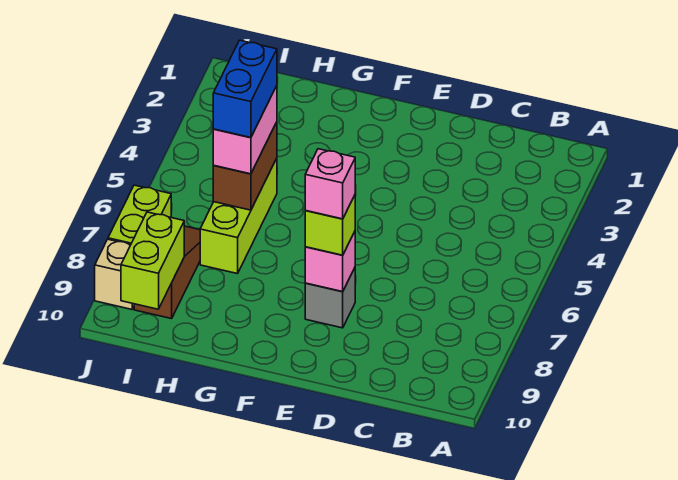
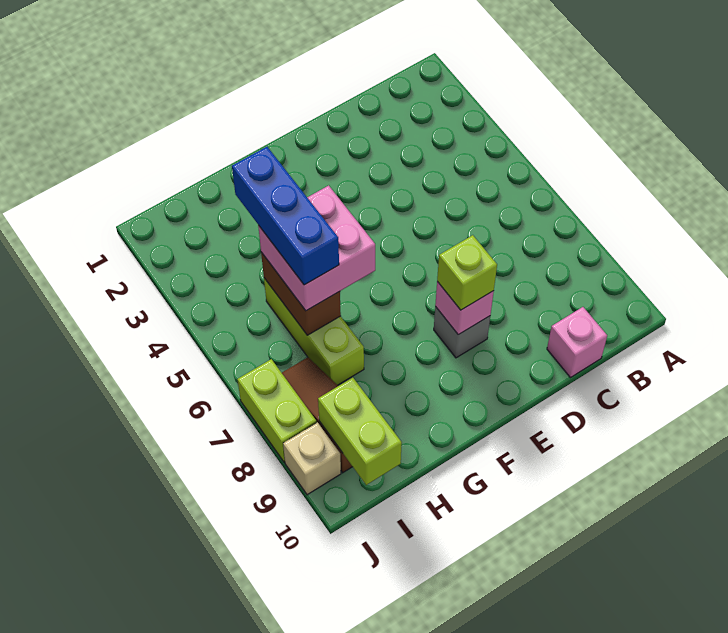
pink 1x1 brick [305,149,355,219] -> pink 1x1 brick moved to [547,307,607,378]
pink 1x2 brick [213,86,277,174] -> pink 2x2 brick [258,185,375,311]
blue 1x2 brick [213,40,277,138] -> blue 1x3 brick [232,147,339,285]

